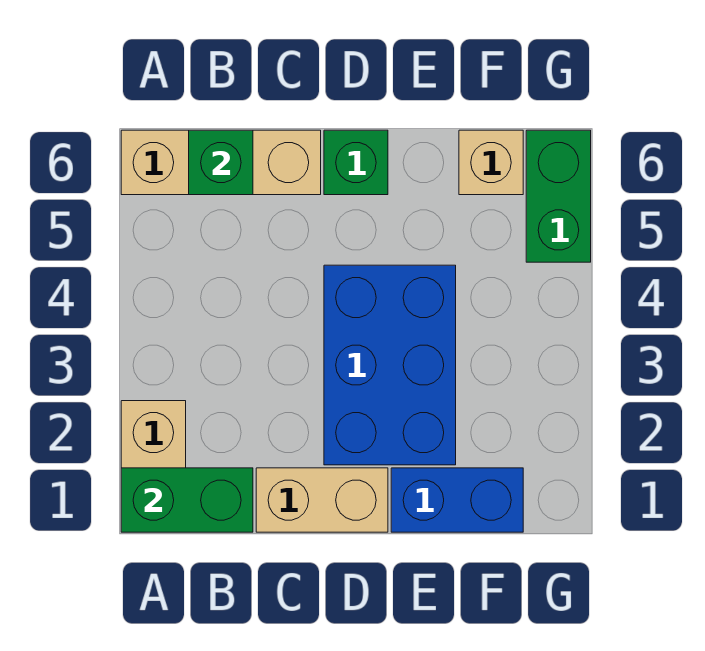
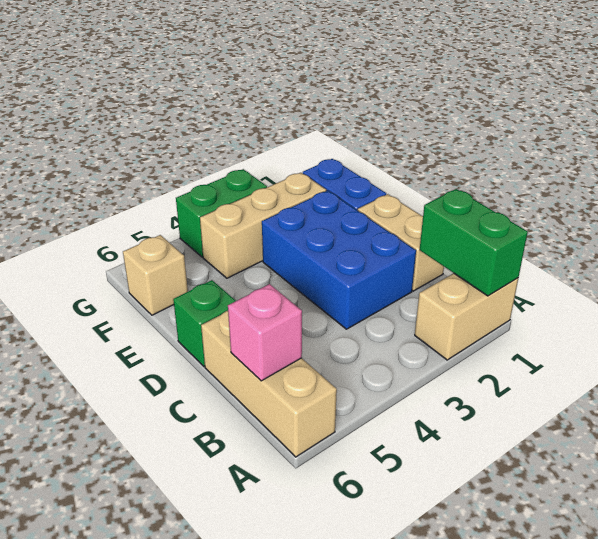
green 1x1 brick [189,130,253,195] -> pink 1x1 brick [228,284,302,381]
blue 2x3 brick [324,265,456,465] -> blue 2x3 brick turned to [262,191,416,329]
none -> tan 1x3 brick [200,173,326,278]
green 1x2 brick [526,130,591,262] -> green 1x2 brick moved to [176,169,267,257]

